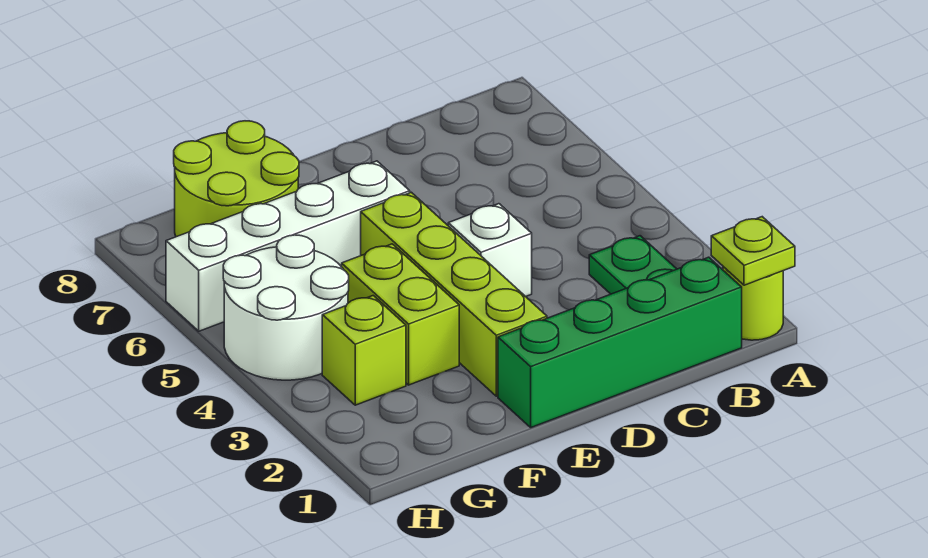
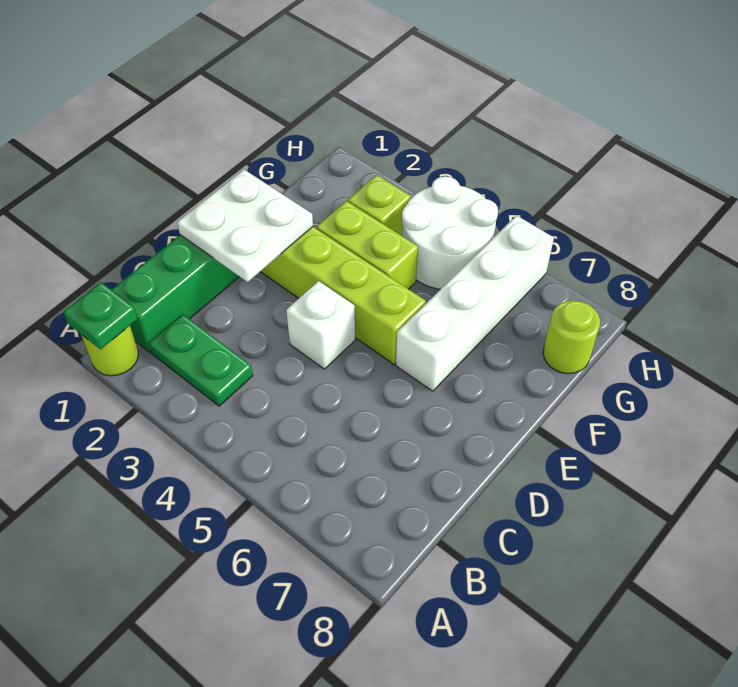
lime 1x1 plate [711,217,795,285] -> green 1x1 plate [63,282,137,349]
none -> white 2x2 plate [177,170,313,282]
lime 2x2 round brick [174,121,299,237] -> lime 1x1 round brick [543,300,600,374]

